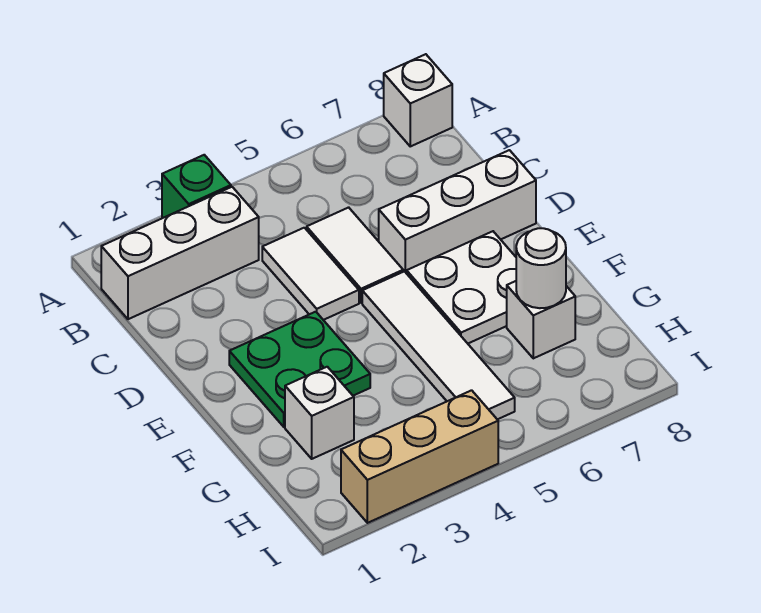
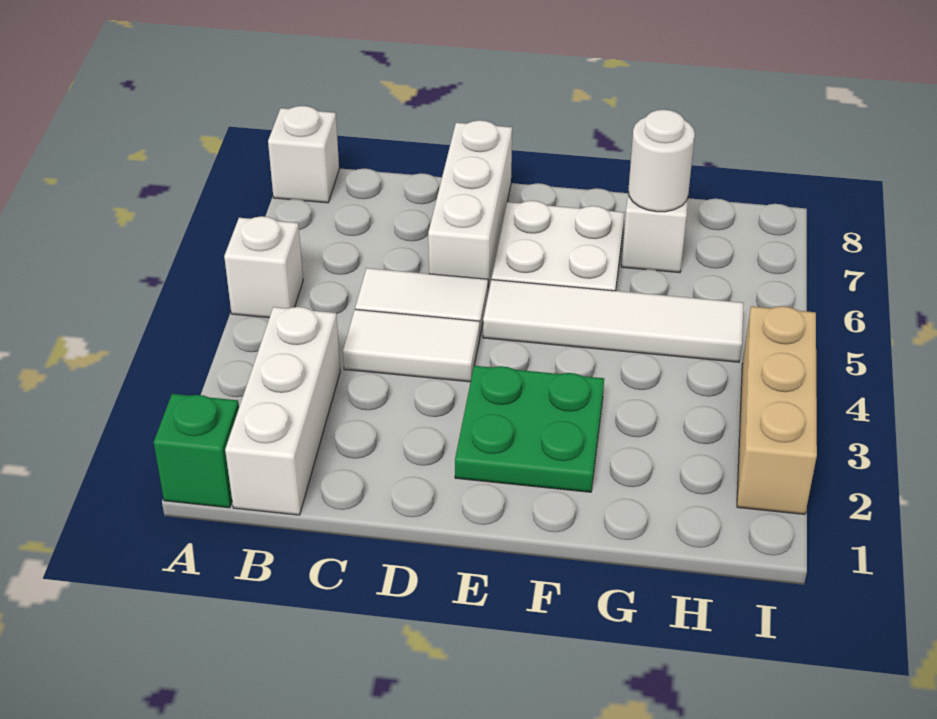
green 1x1 brick [162,155,231,218] -> green 1x1 brick moved to [154,394,239,508]
white 1x1 brick [285,367,354,459] -> white 1x1 brick moved to [224,216,303,318]

